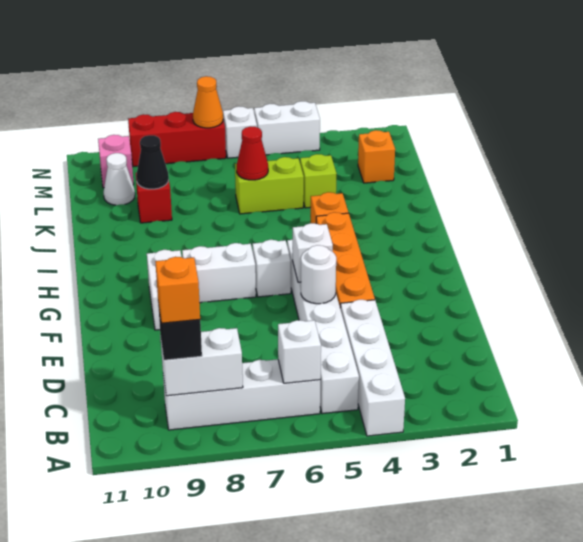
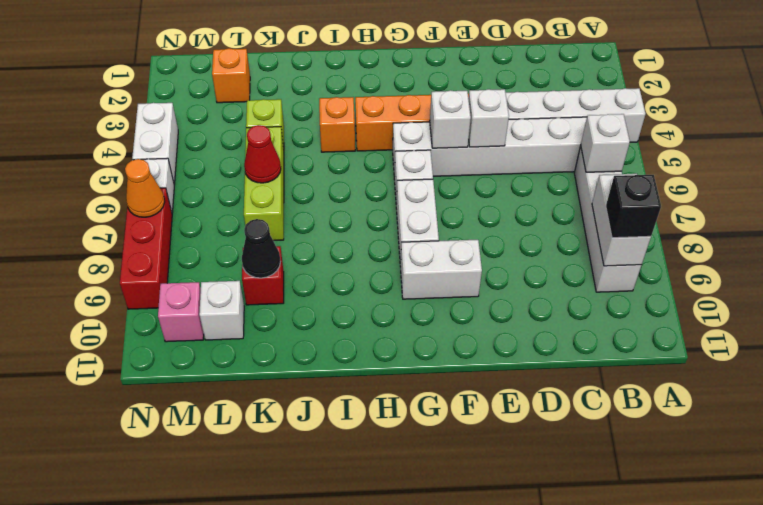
orange 1x1 brick [155,257,200,323] -> none
white 1x1 round brick [301,245,336,304] -> white 1x1 brick [468,89,509,147]
lime 1x2 brick [235,157,304,214] -> lime 1x3 brick [244,127,284,241]
white 1x1 cone [103,153,135,205] -> white 1x1 brick [199,281,244,340]

